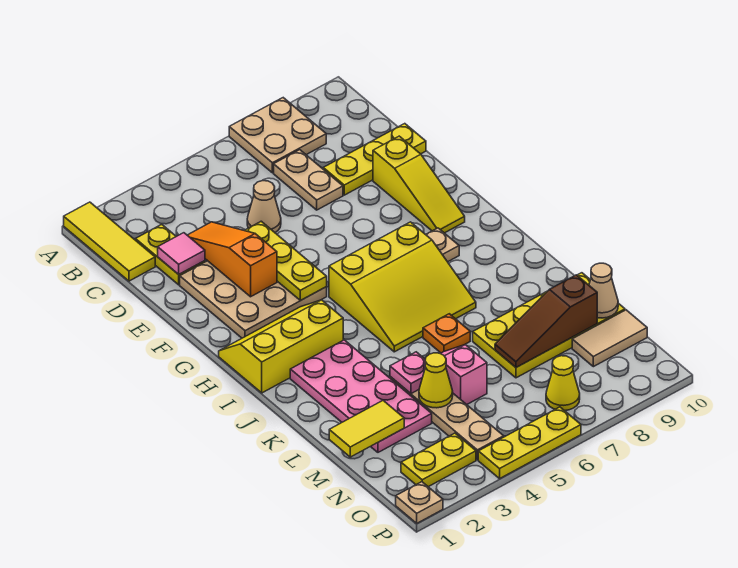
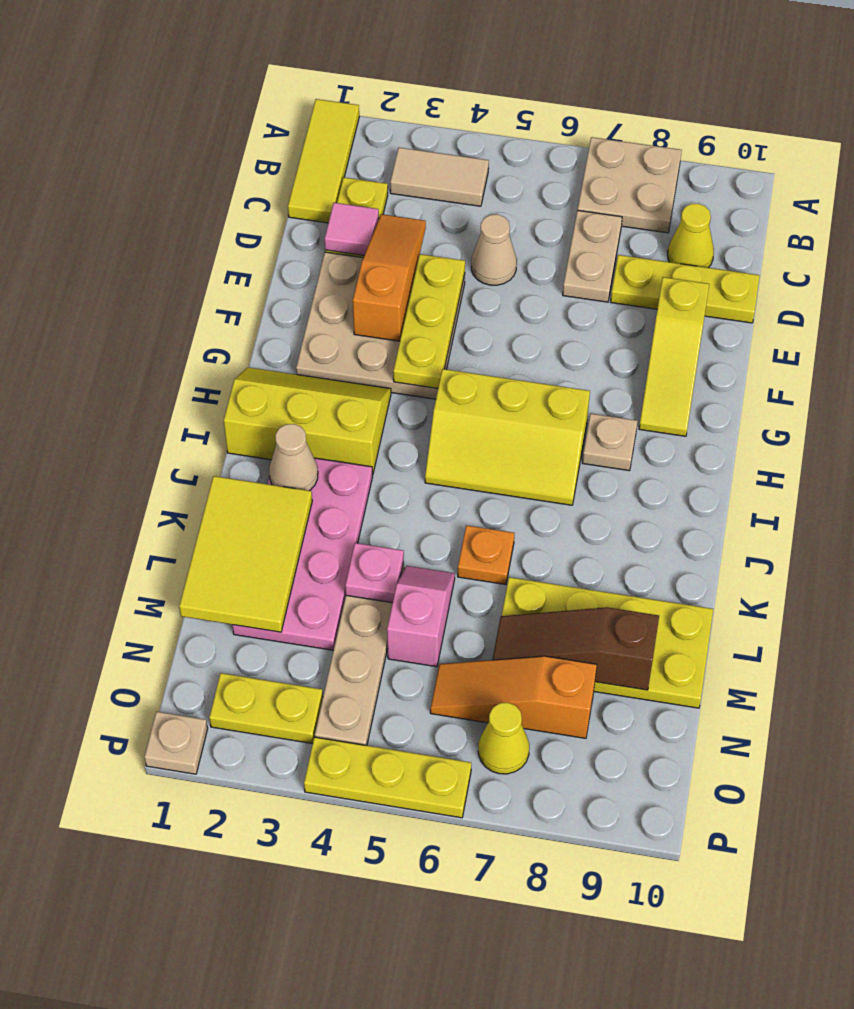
yellow 3x3 slope [329,222,476,352] -> yellow 2x3 slope [425,369,590,505]
yellow 1x2 tile [329,401,404,457] -> yellow 2x3 tile [179,476,312,632]
yellow 1x1 cone [419,353,453,408] -> yellow 1x1 cone moved to [668,204,714,268]
tan 1x1 cone [589,263,618,318] -> tan 1x1 cone moved to [269,424,318,491]
none -> orange 1x3 slope [430,656,597,738]
tan 1x2 tile [572,310,647,367] -> tan 1x2 tile moved to [390,148,489,206]

